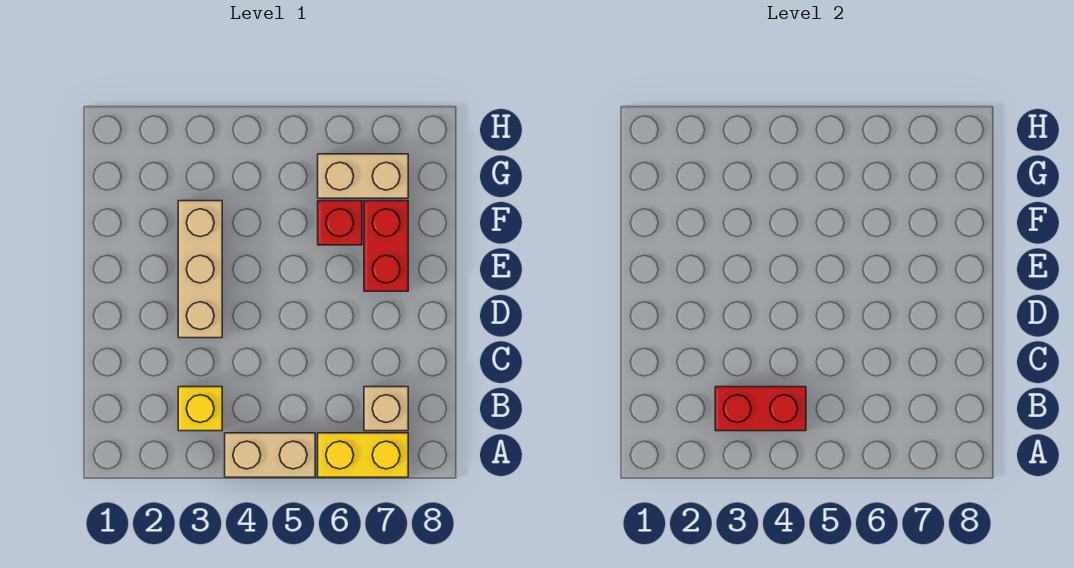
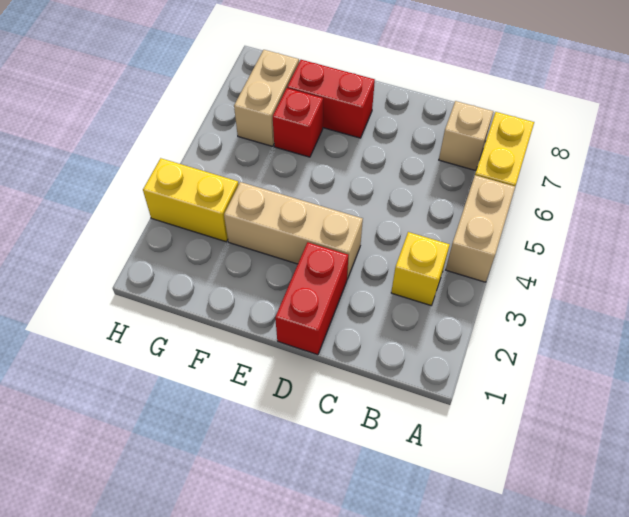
red 1x2 brick [715,387,806,431] -> red 1x2 brick moved to [275,242,348,355]
none -> yellow 1x2 brick [143,158,239,242]

